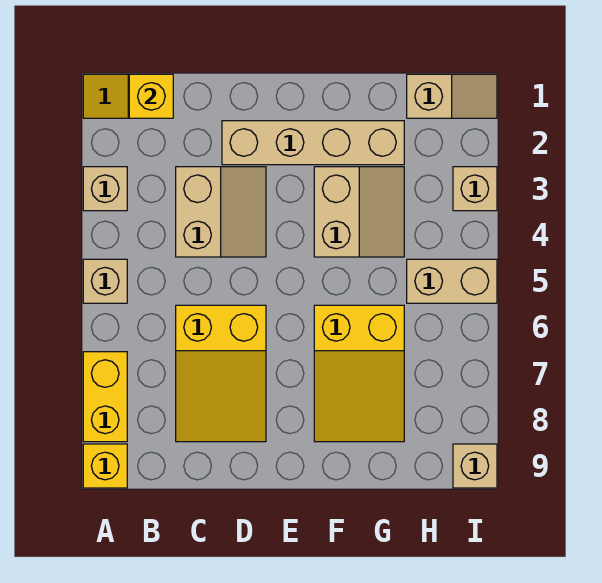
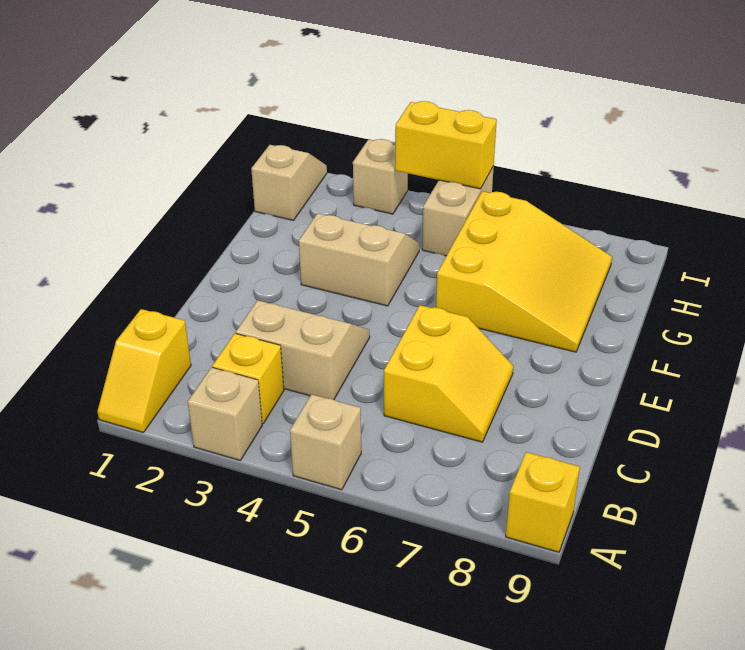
yellow 1x2 brick [83,352,127,442] -> yellow 1x2 brick moved to [395,101,497,189]
yellow 1x1 brick [129,74,173,118] -> yellow 1x1 brick moved to [212,334,284,424]
yellow 2x3 slope [176,305,266,442] -> yellow 2x2 slope [384,305,513,442]
tan 1x4 brick [222,121,404,165] -> none
yellow 2x3 slope [314,305,404,442] -> yellow 3x3 slope [436,191,612,352]
tan 1x1 brick [453,444,497,488] -> none

